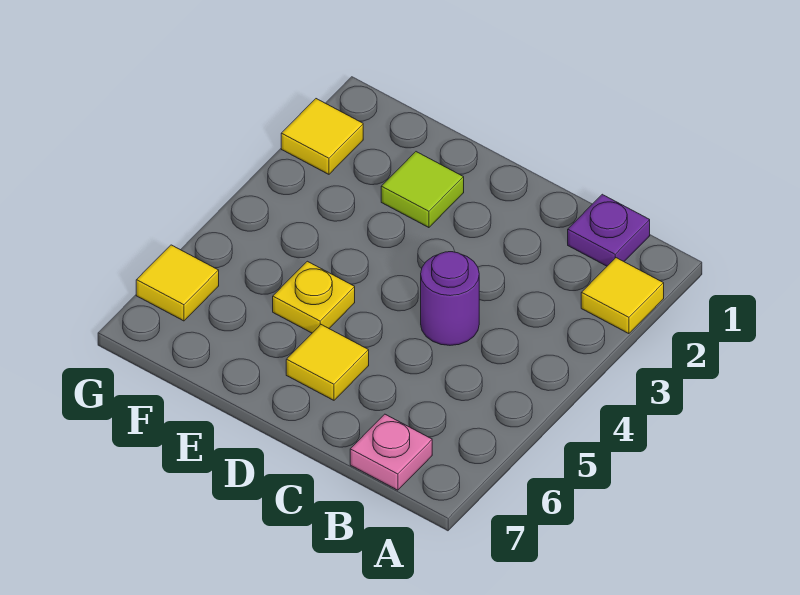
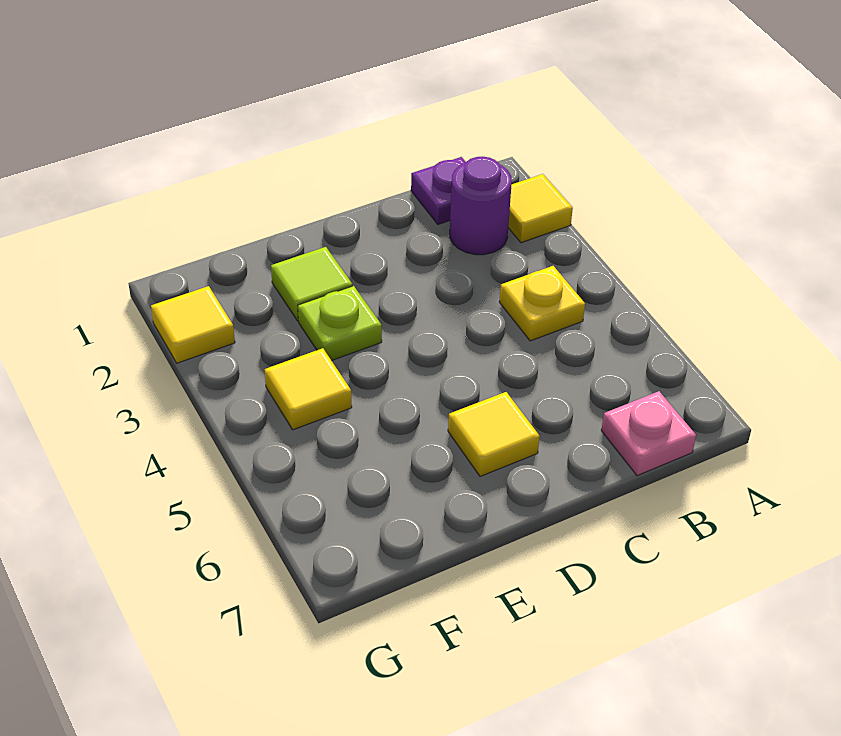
purple 1x1 round brick [421,252,479,345] -> purple 1x1 round brick moved to [450,157,512,255]
none -> lime 1x1 plate [298,286,382,361]
yellow 1x1 plate [273,261,355,333] -> yellow 1x1 plate moved to [499,266,585,341]
yellow 1x1 tile [136,245,219,321] -> yellow 1x1 tile moved to [265,348,352,430]

